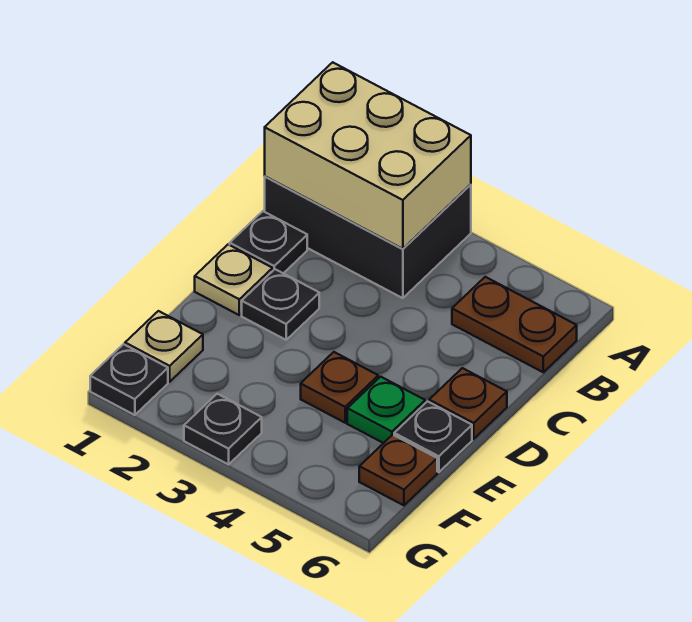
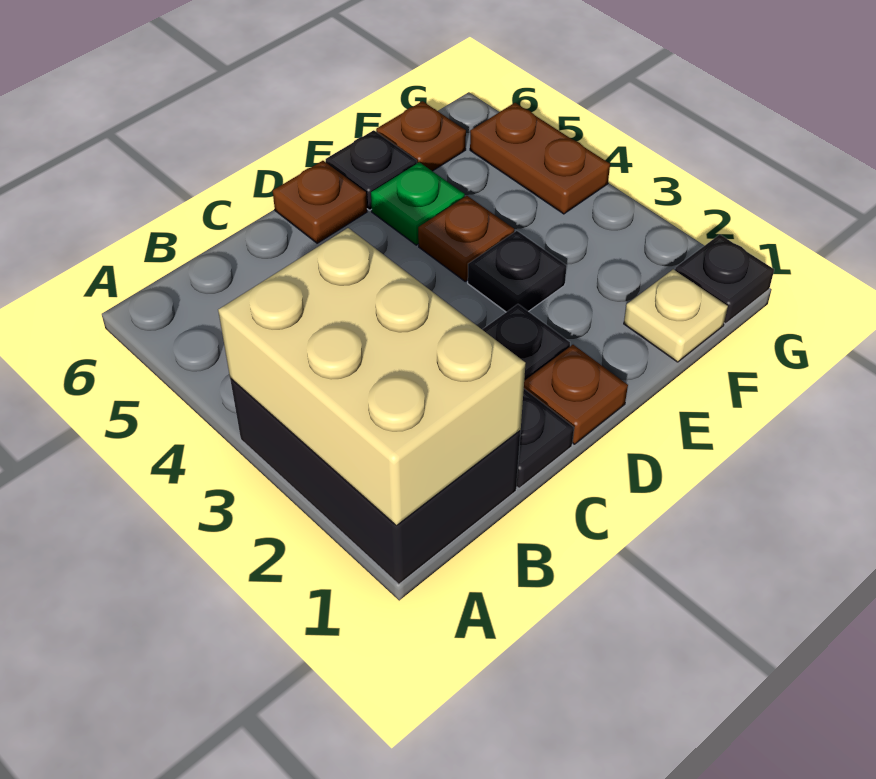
brown 1x2 plate [452,277,577,372] -> brown 1x2 plate moved to [470,103,610,214]
tan 1x1 plate [195,245,273,315] -> brown 1x1 plate [524,345,628,444]
black 1x1 plate [184,394,262,465] -> black 1x1 plate moved to [468,231,567,312]

